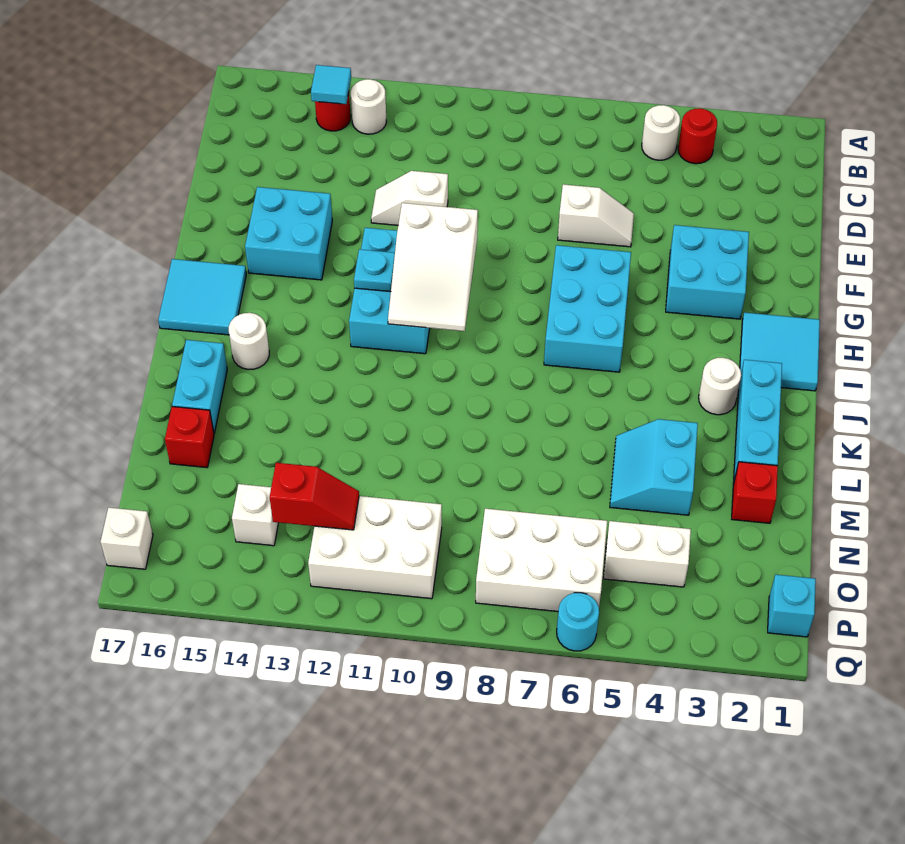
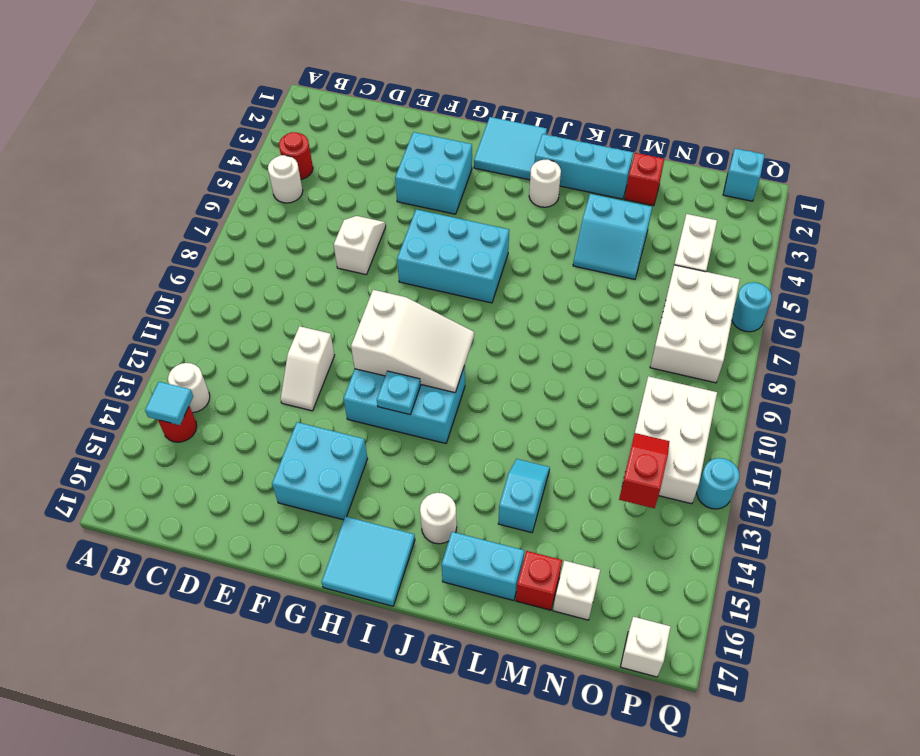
none -> cyan 1x2 slope [498,459,550,533]
white 1x1 brick [232,484,279,546] -> white 1x1 brick moved to [553,561,600,620]
none -> cyan 1x1 round brick [697,458,739,509]

